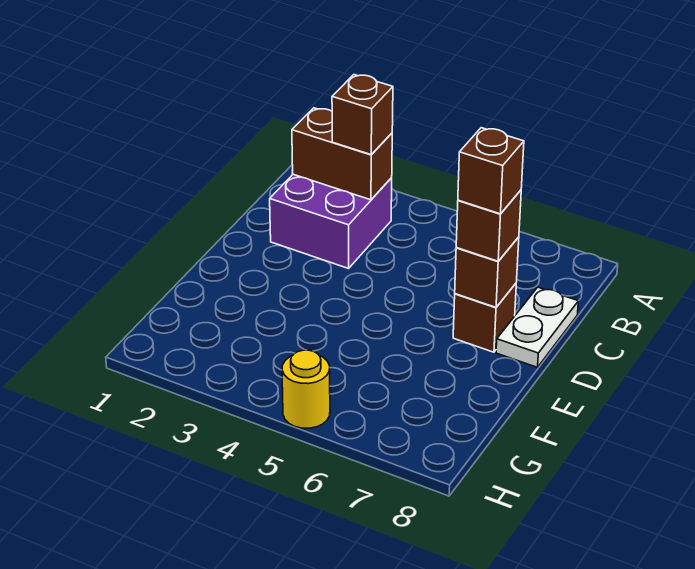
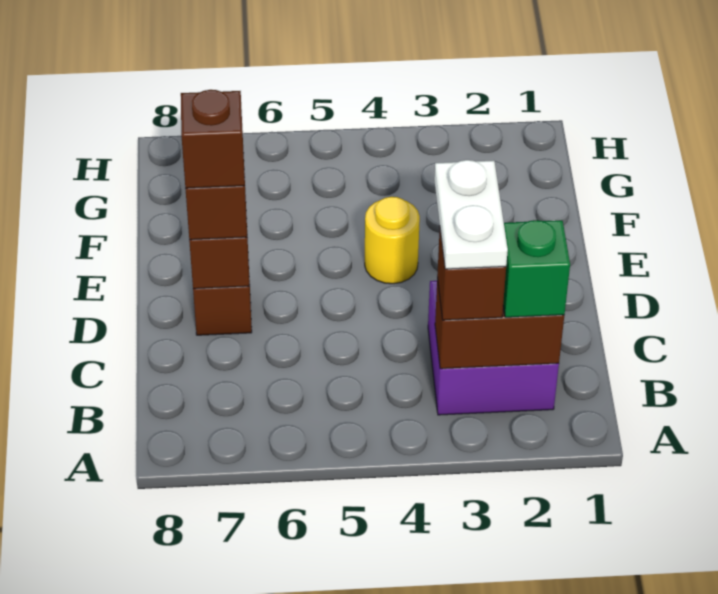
none -> green 1x1 brick [503,220,570,317]
white 1x2 plate [496,287,578,367] -> white 1x2 plate moved to [434,160,508,269]
yellow 1x1 round brick [282,350,330,428] -> yellow 1x1 round brick moved to [365,197,420,284]

